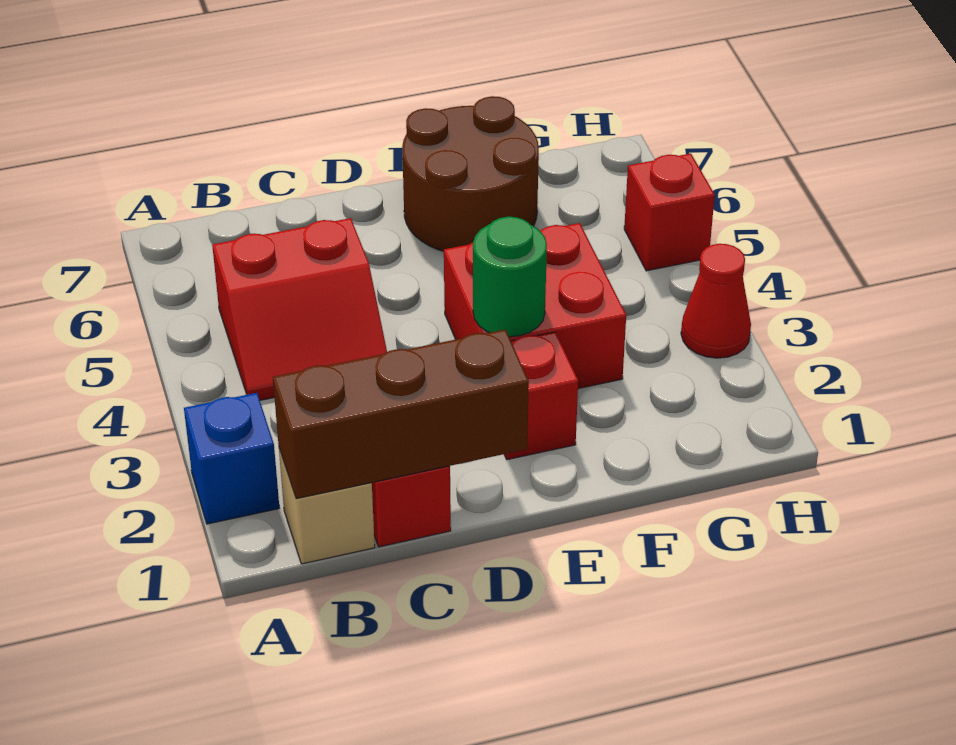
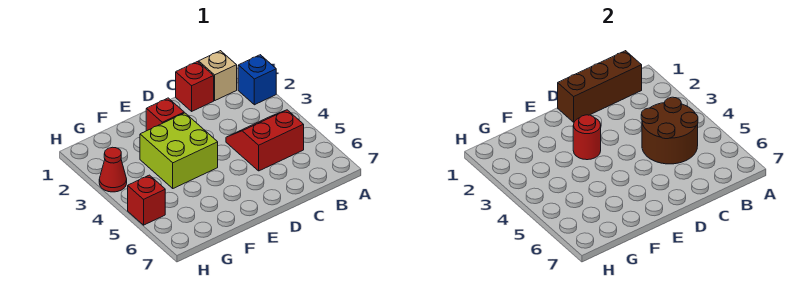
red 2x2 brick [444,223,626,389] -> lime 2x2 brick [140,113,218,188]
green 1x1 round brick [473,217,547,337] -> red 1x1 round brick [573,115,601,160]
brown 2x2 round brick [402,96,539,251] -> brown 2x2 round brick moved to [641,97,698,164]

